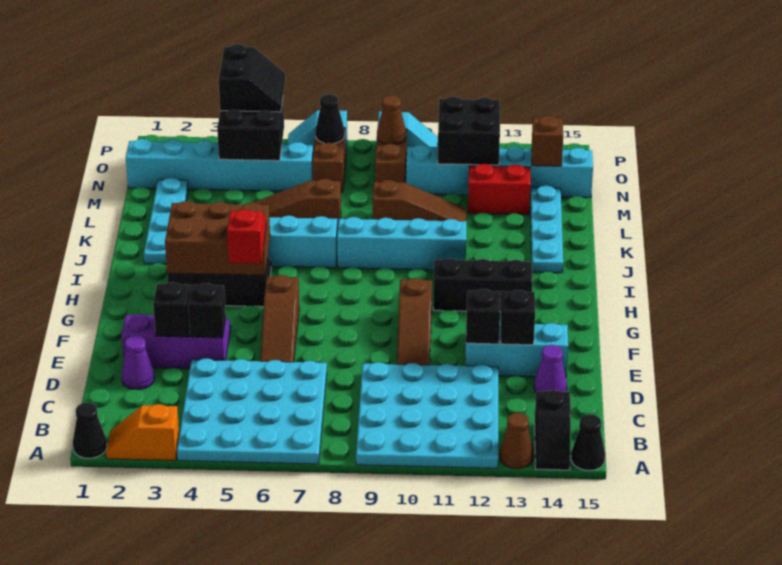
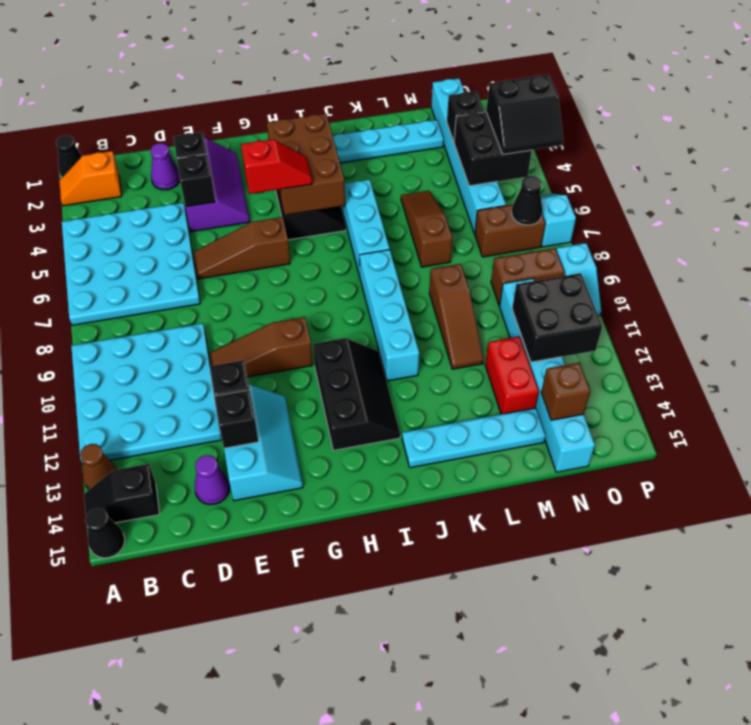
orange 1x2 slope [106,404,179,461] -> orange 1x2 slope turned to [59,151,122,206]
none -> black 1x1 brick [447,91,484,141]
brown 1x1 cone [377,96,406,145] -> none

